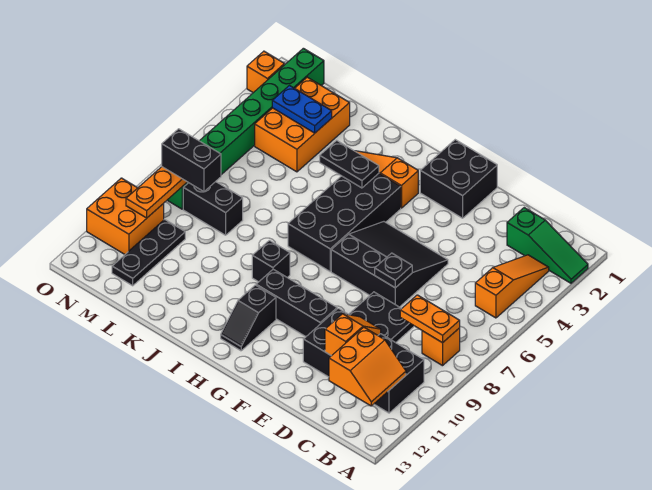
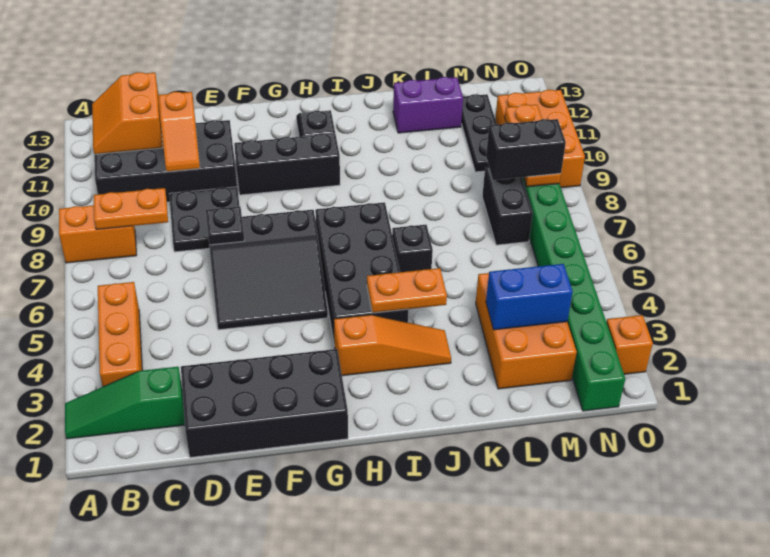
orange 1x3 slope [475,255,549,318] -> orange 1x3 brick [98,282,142,387]
orange 1x1 brick [422,328,460,366] -> orange 1x2 brick [59,205,136,263]
black 2x2 brick [420,140,497,218] -> black 2x4 brick [181,349,348,458]
black 1x2 plate [320,140,379,188] -> orange 1x2 plate [367,268,447,313]
black 1x1 brick [252,240,290,282] -> black 1x1 brick moved to [392,225,433,272]
none -> purple 1x2 brick [393,77,463,133]
blue 1x2 plate [272,86,332,133] -> blue 1x2 brick [486,264,573,330]
black 1x2 brick [183,182,243,235] -> black 1x2 brick turned to [482,167,533,245]
orange 2x2 brick [87,178,164,254] -> orange 2x3 brick [495,90,585,188]

